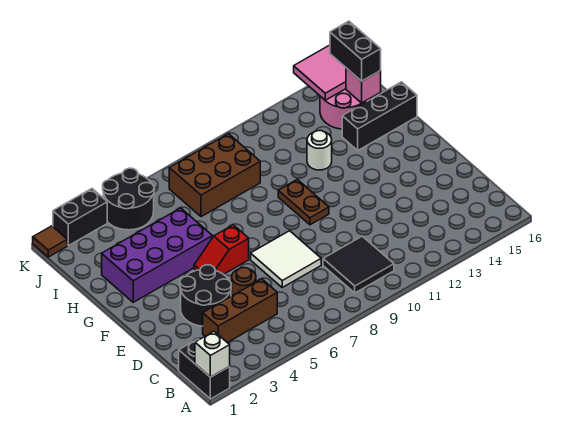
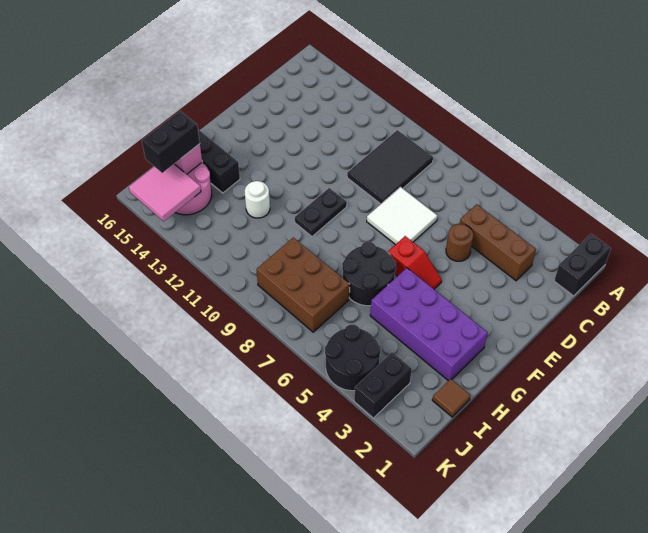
white 1x1 brick [195,332,230,377] -> none
black 2x2 tile [323,236,394,293] -> black 2x3 tile [347,130,433,204]
black 2x2 round brick [180,265,231,326] -> black 2x2 round brick moved to [342,242,396,306]
brown 1x2 plate [278,179,329,225] -> black 1x2 plate [295,188,347,236]
brown 1x1 tile [33,226,67,257] -> brown 1x1 tile moved to [432,379,470,417]
black 1x2 brick [53,189,107,246] -> black 1x2 brick turned to [354,352,412,418]

